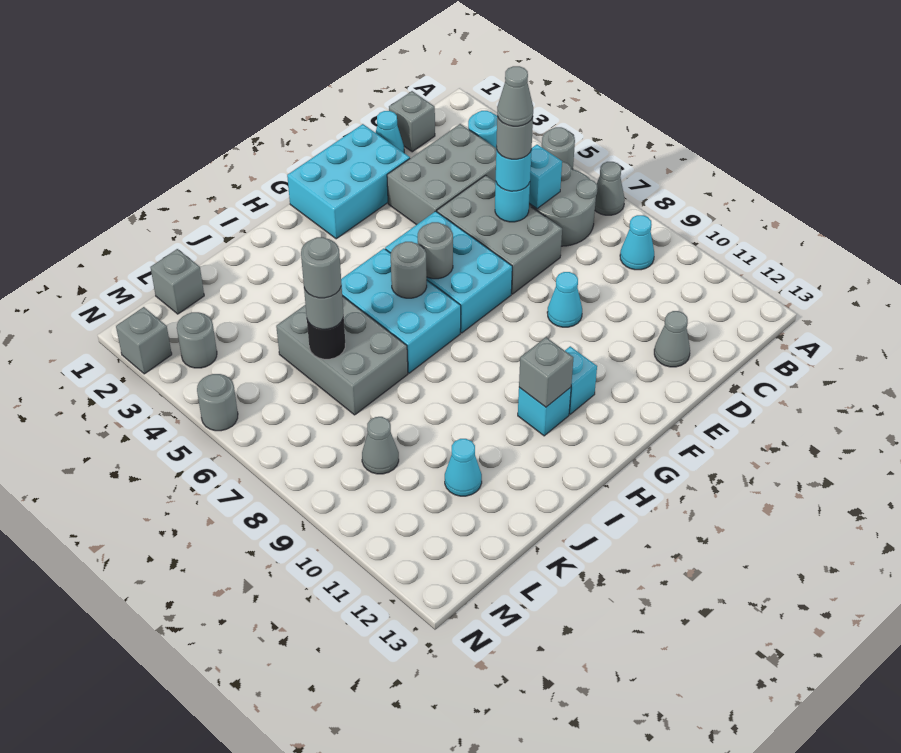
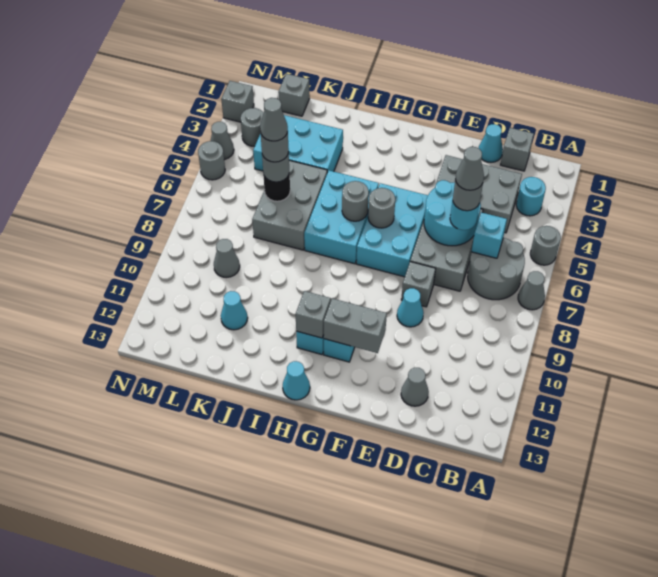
cyan 1x1 cone [620,215,654,270] -> cyan 1x1 cone moved to [283,361,310,400]
cyan 1x1 round brick [495,182,530,222] -> cyan 2x2 round brick [424,180,481,246]
cyan 2x3 brick [287,124,410,239] -> cyan 2x3 brick moved to [253,115,343,173]
none -> grey 1x1 brick [401,262,436,307]
none -> grey 1x2 brick [323,298,387,353]
none -> grey 1x1 cone [260,98,288,141]
none -> grey 1x1 cone [210,122,234,160]

